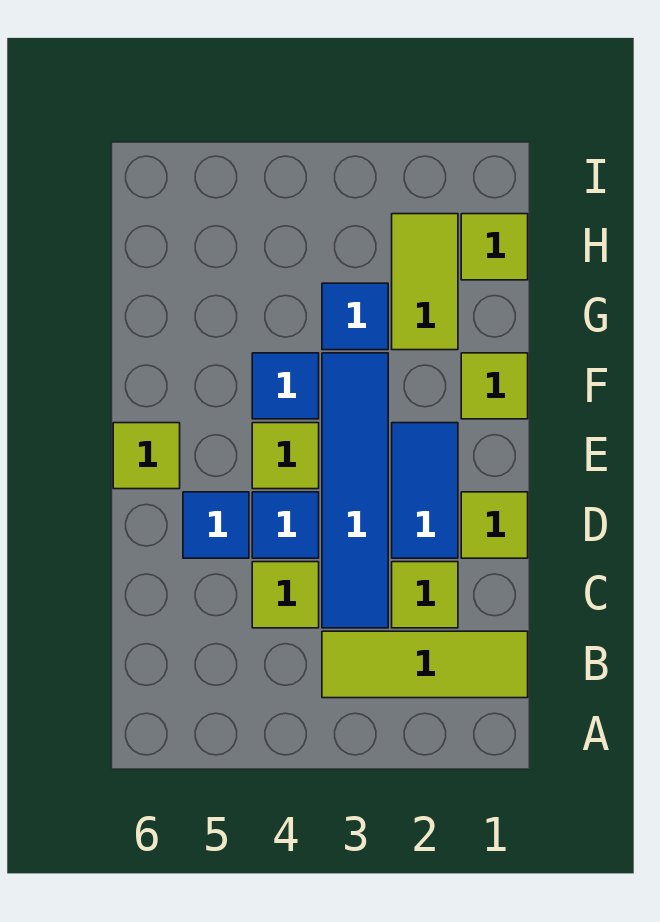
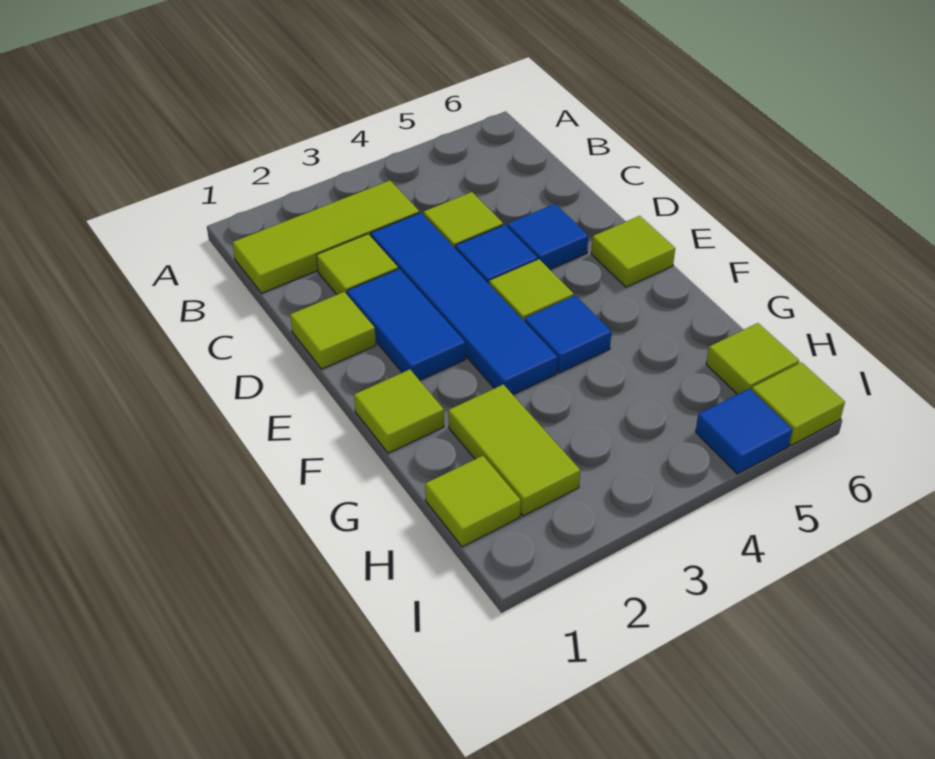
blue 1x1 tile [322,283,388,350] -> blue 1x1 tile moved to [695,388,792,474]
none -> lime 1x1 tile [706,323,799,394]
none -> lime 1x1 tile [752,362,845,445]

